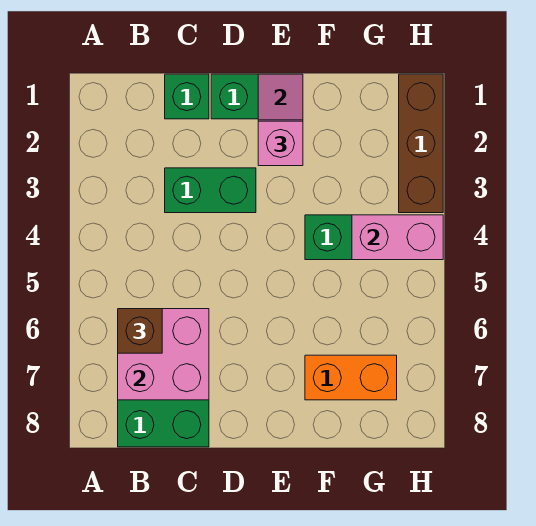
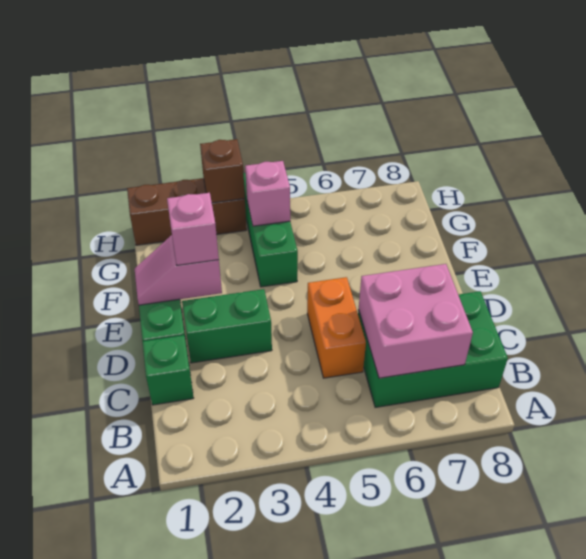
brown 1x1 brick [118,309,162,353] -> brown 1x1 brick moved to [200,139,245,203]
green 1x2 brick [165,168,256,213] -> green 1x2 brick turned to [182,289,272,363]
orange 1x2 brick [305,355,397,400] -> orange 1x2 brick moved to [307,277,366,378]
pink 1x2 brick [352,215,443,260] -> pink 1x1 brick [245,161,290,226]

